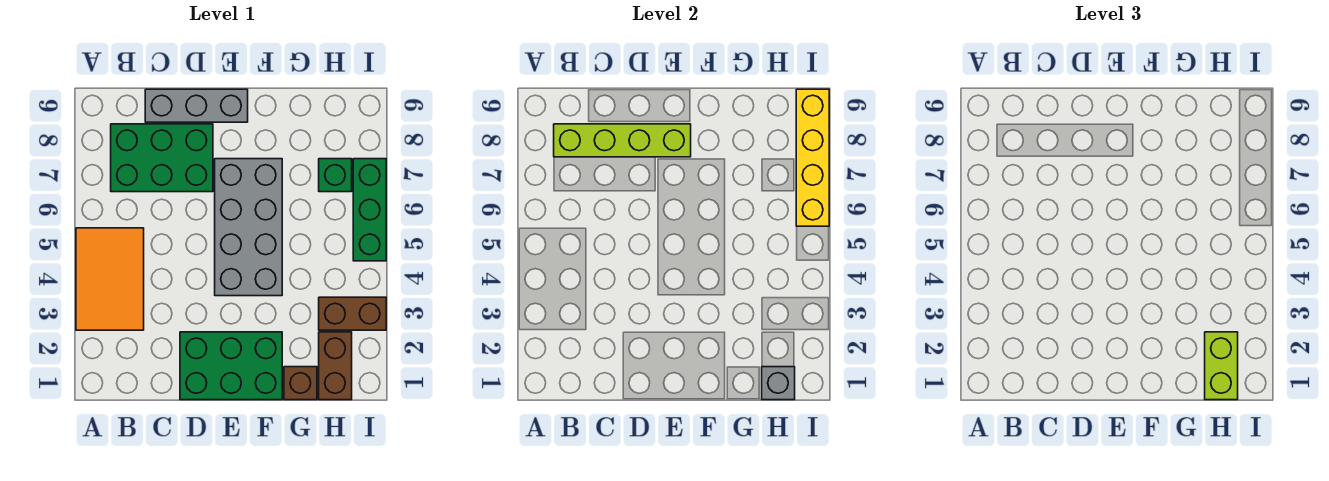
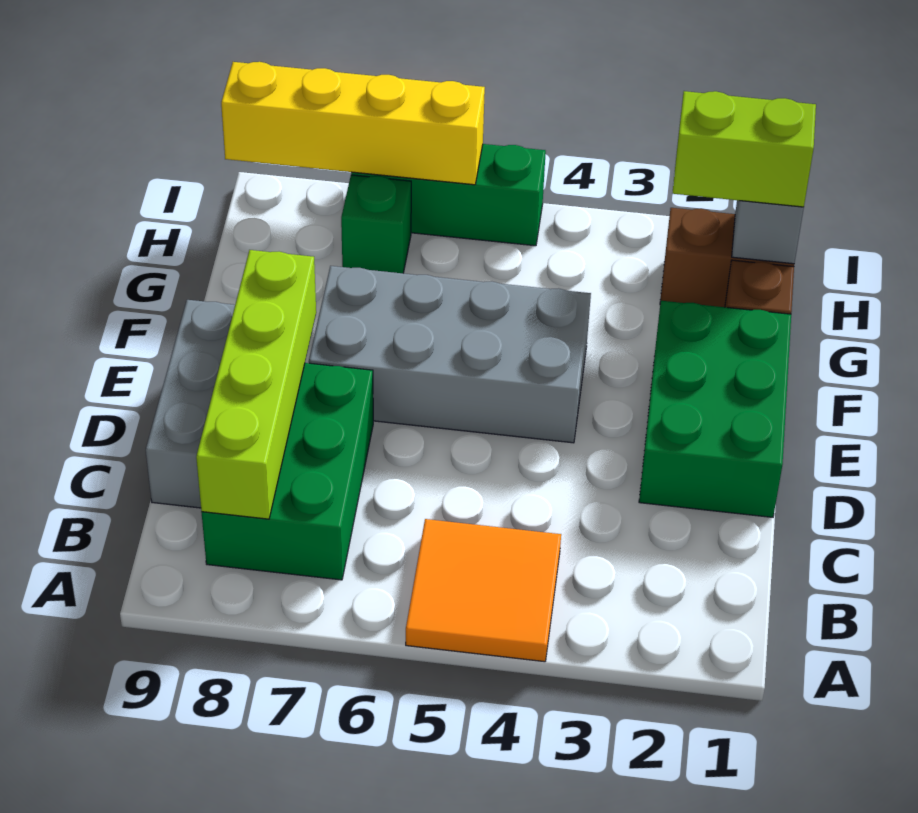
orange 2x3 tile [76,228,144,330] -> orange 2x2 tile [406,519,561,662]
brown 1x2 brick [319,297,386,330] -> none

